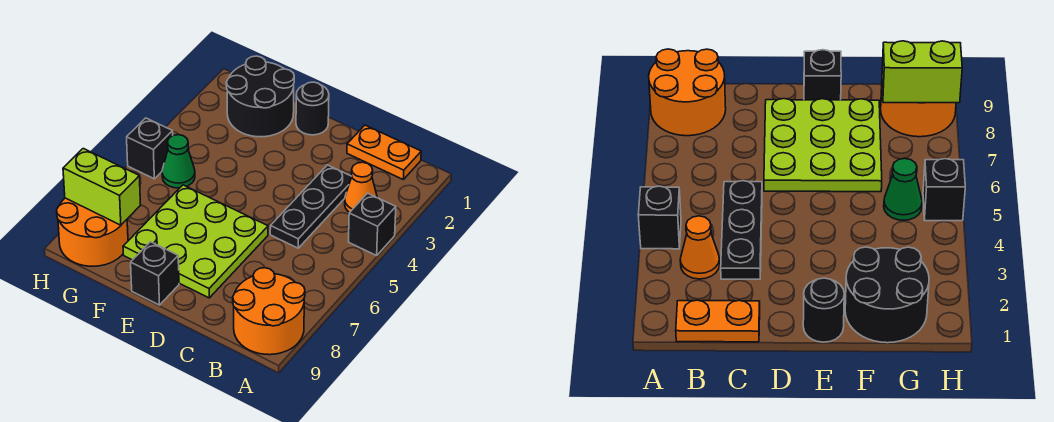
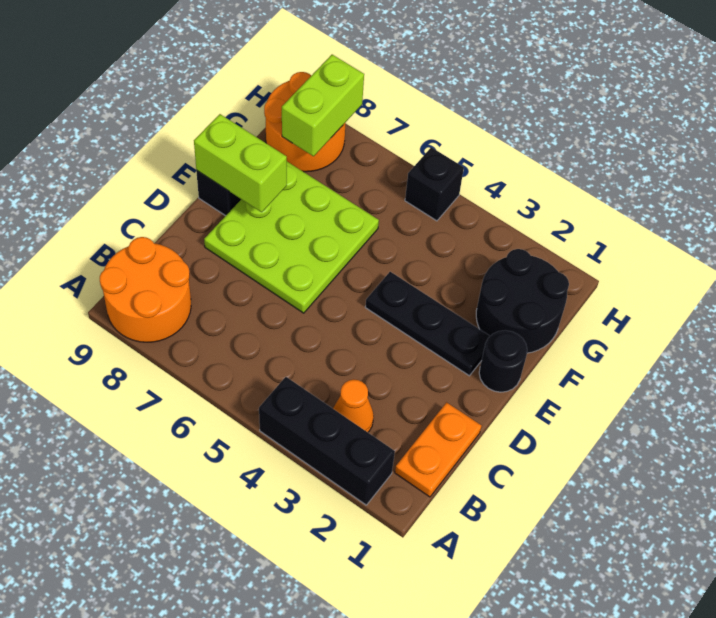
black 1x1 brick [349,193,396,256] -> black 1x3 brick [259,377,395,505]
black 1x3 plate [270,165,352,248] -> black 1x3 plate moved to [365,272,490,376]
none -> lime 1x2 brick [194,114,287,212]
green 1x1 cone [162,135,195,188] -> none

